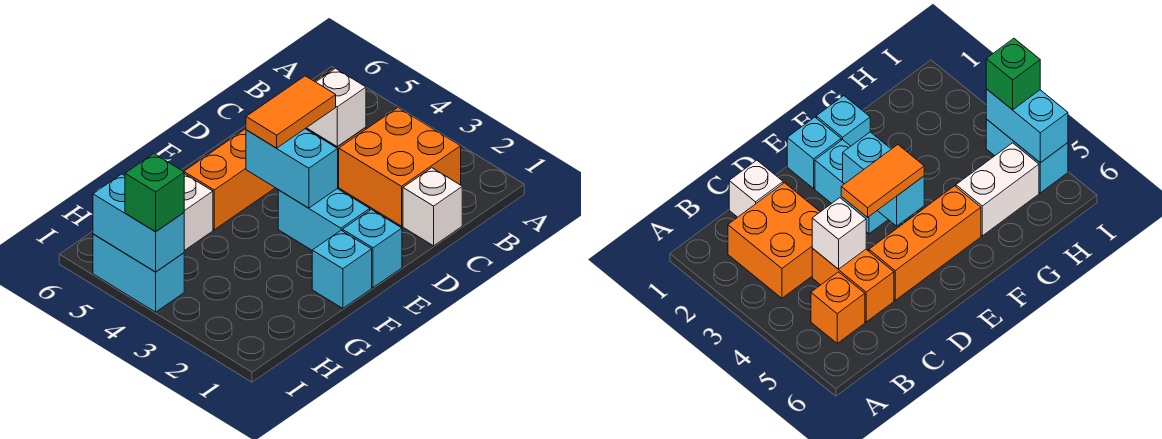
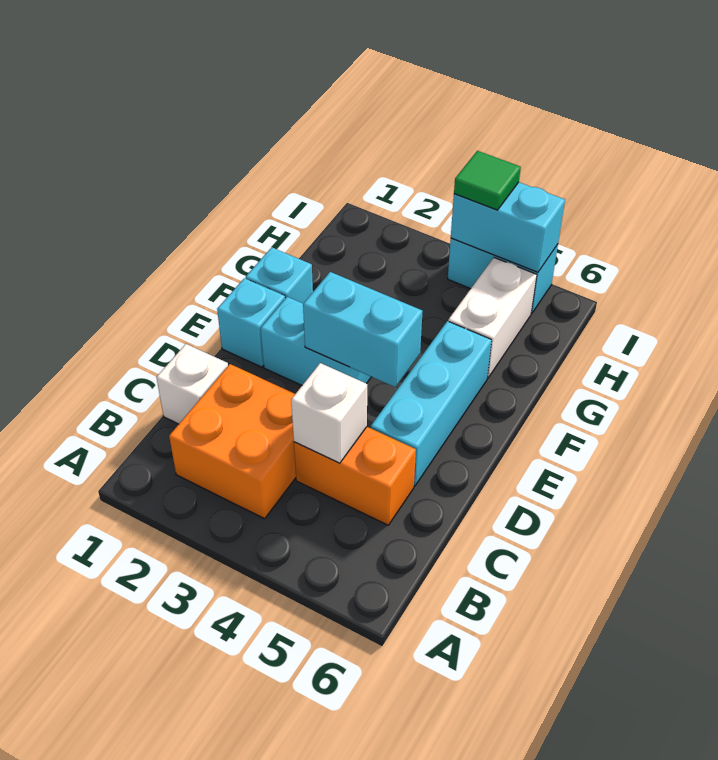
orange 1x1 brick [811,272,865,343] -> none
orange 1x2 tile [246,76,336,148] -> none
orange 1x3 brick [184,129,275,230] -> cyan 1x3 brick [371,321,492,486]
green 1x1 brick [125,154,184,232] -> green 1x1 tile [454,151,521,210]

